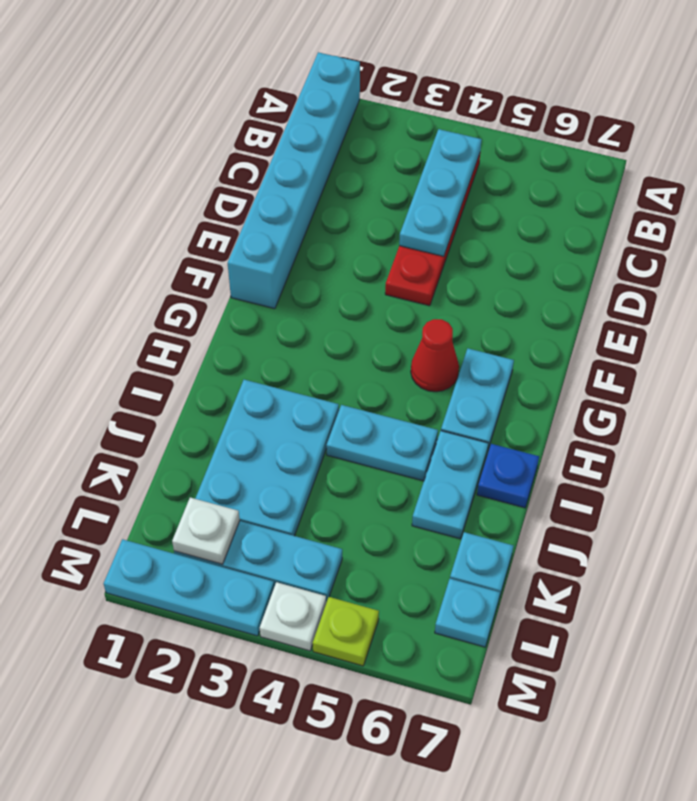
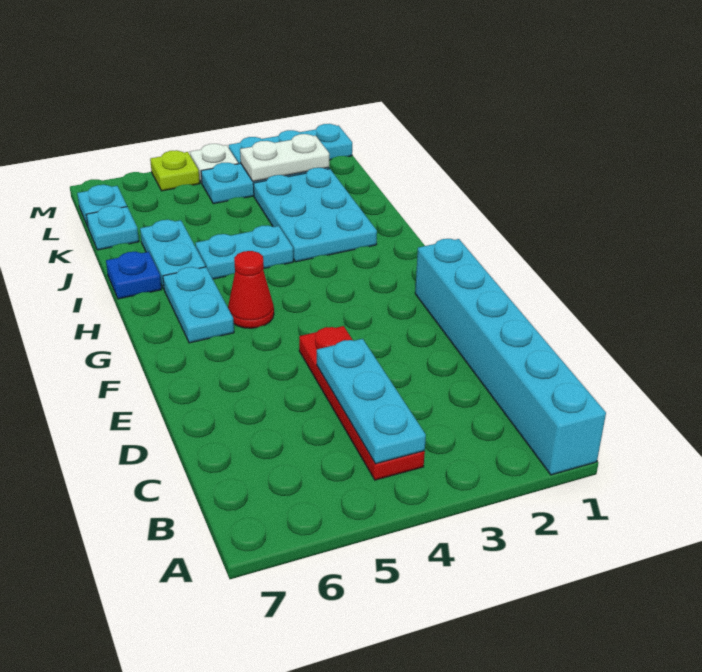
white 1x1 plate [172,498,240,564] -> white 1x2 plate [240,134,329,182]

